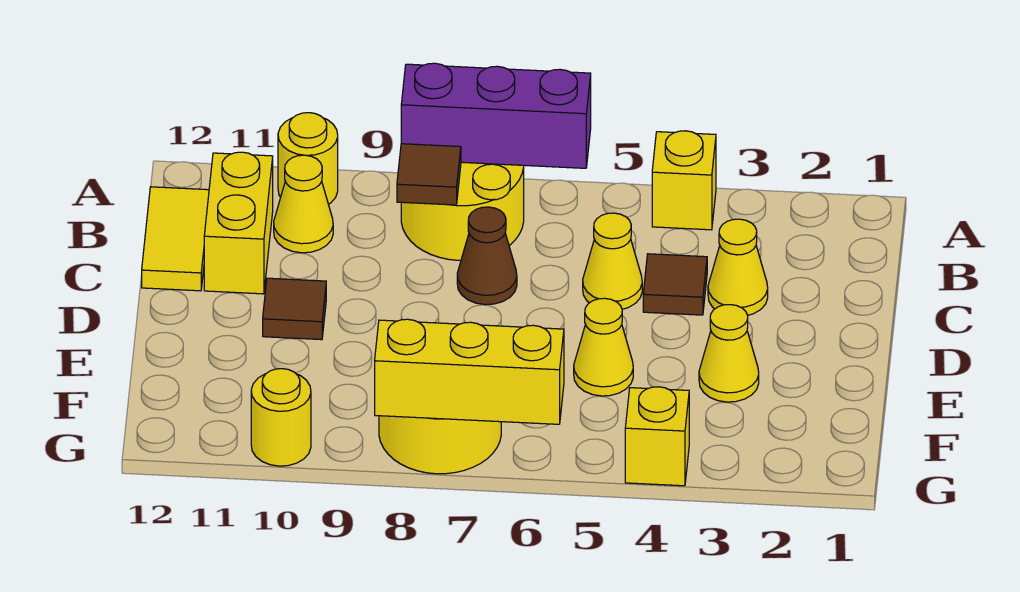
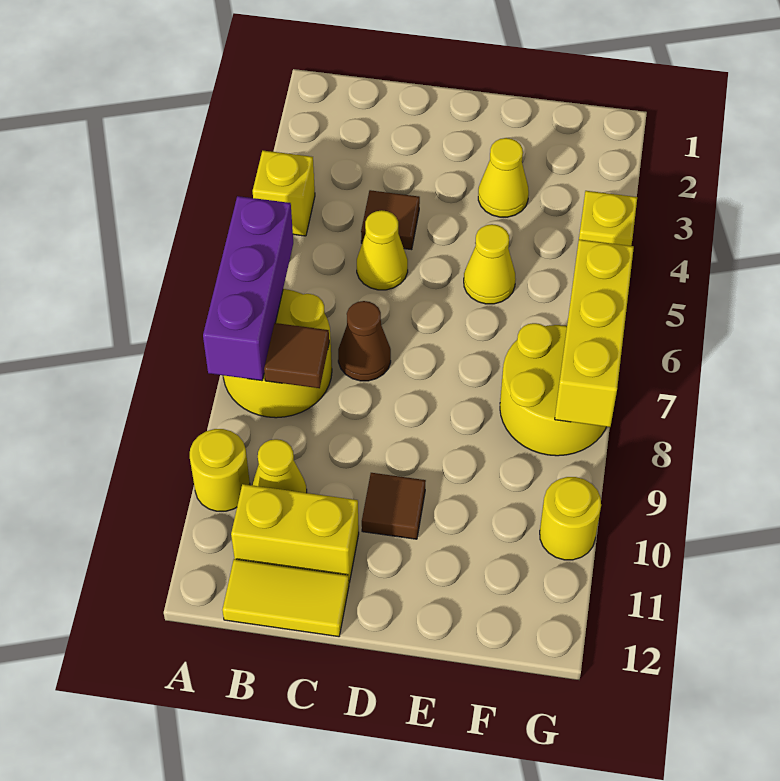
yellow 1x1 cone [708,219,768,315] -> none

